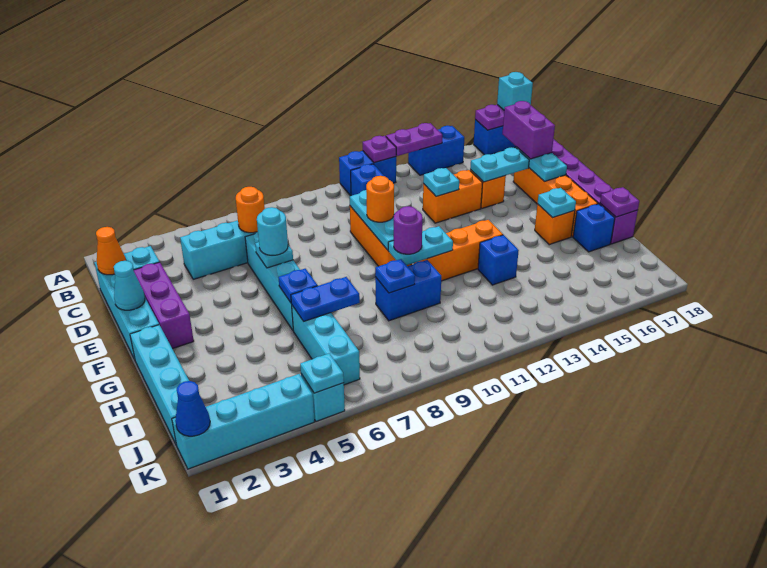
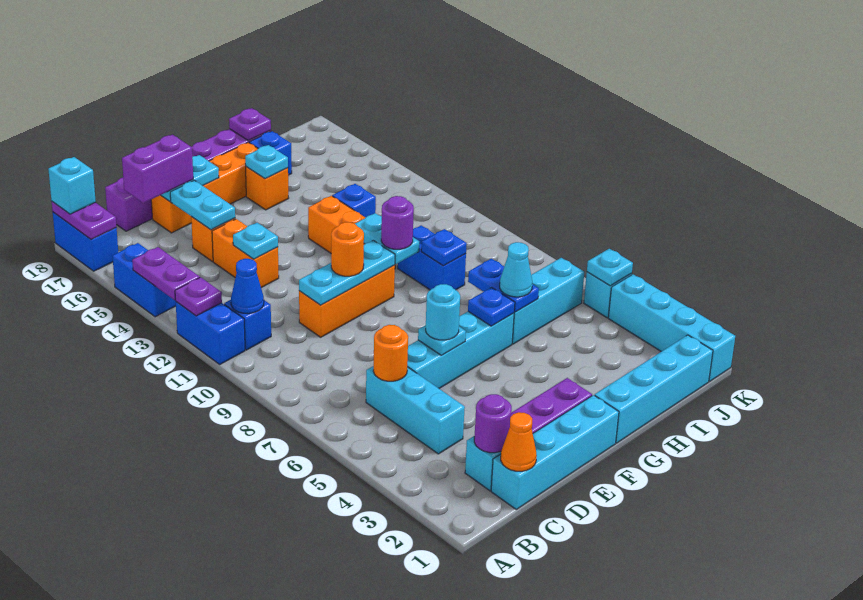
none -> purple 1x1 round brick [474,394,512,453]
cyan 1x1 cone [114,261,145,310] -> cyan 1x1 cone moved to [500,242,532,297]
blue 1x1 cone [175,381,210,436] -> blue 1x1 cone moved to [231,259,264,314]

